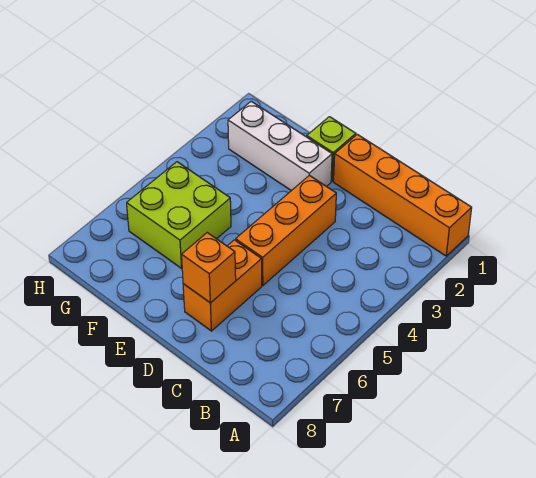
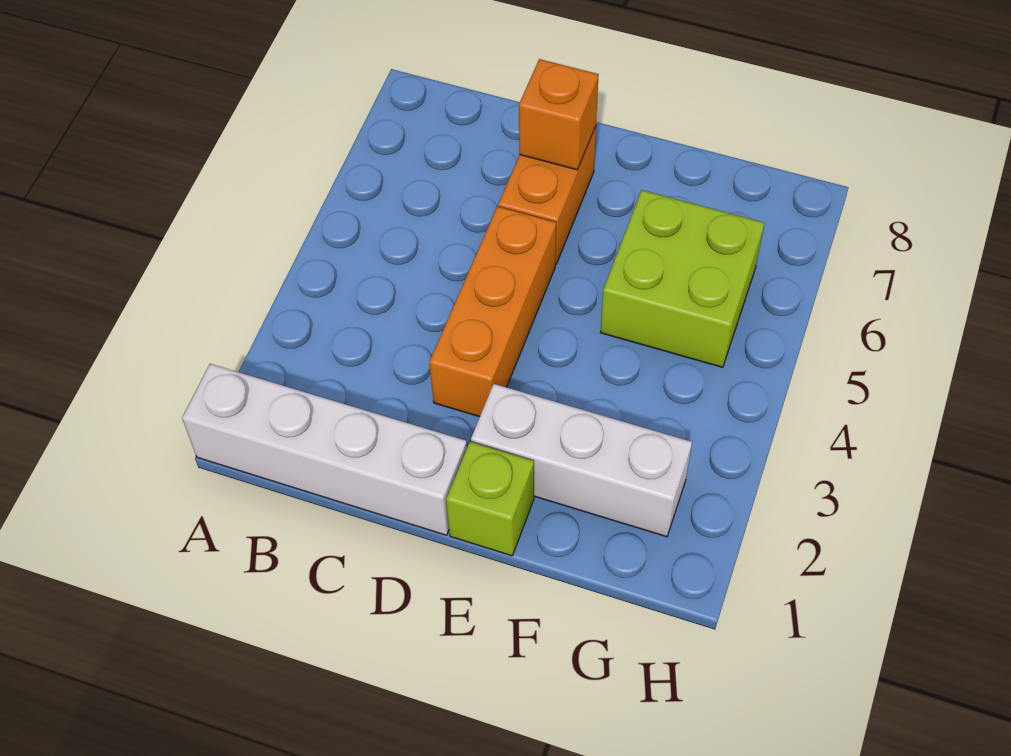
orange 1x4 brick [334,134,472,256] -> white 1x4 brick [182,364,467,535]

